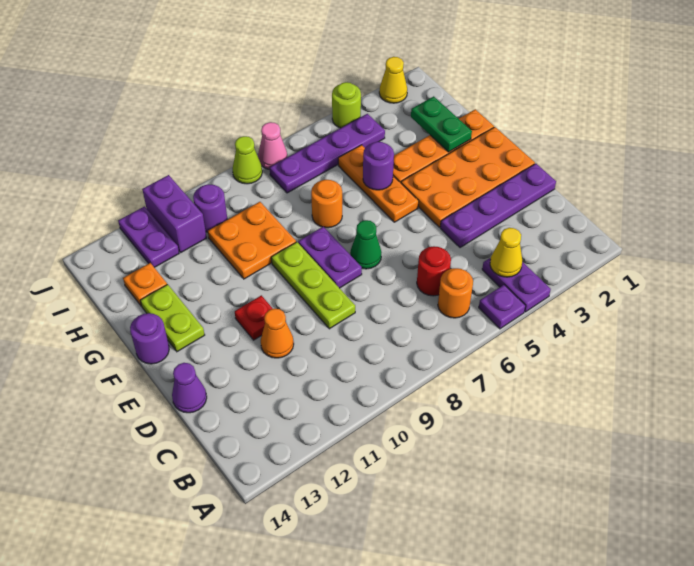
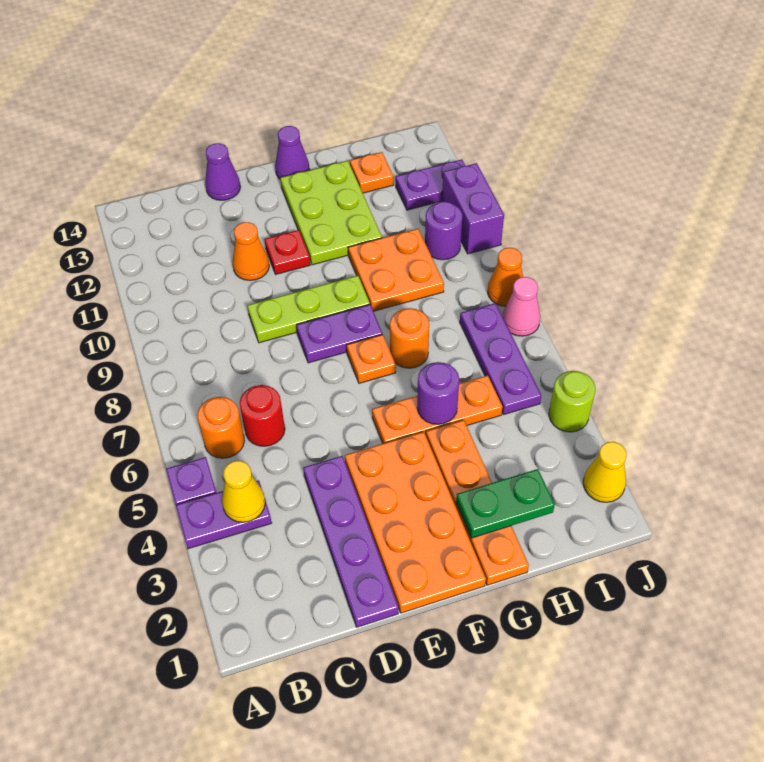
green 1x1 cone [350,220,381,269] -> none
none -> orange 1x1 plate [347,334,396,383]
lime 1x2 plate [140,284,205,352] -> lime 2x3 plate [280,161,382,265]
purple 1x1 round brick [130,313,169,364] -> purple 1x1 cone [275,126,310,179]
purple 1x4 plate [270,114,385,193] -> purple 1x3 plate [460,303,541,415]
purple 1x2 brick [142,175,207,253] -> purple 1x2 brick turned to [442,163,504,254]
lime 1x1 cone [232,136,262,184] -> orange 1x1 cone [488,248,523,306]

